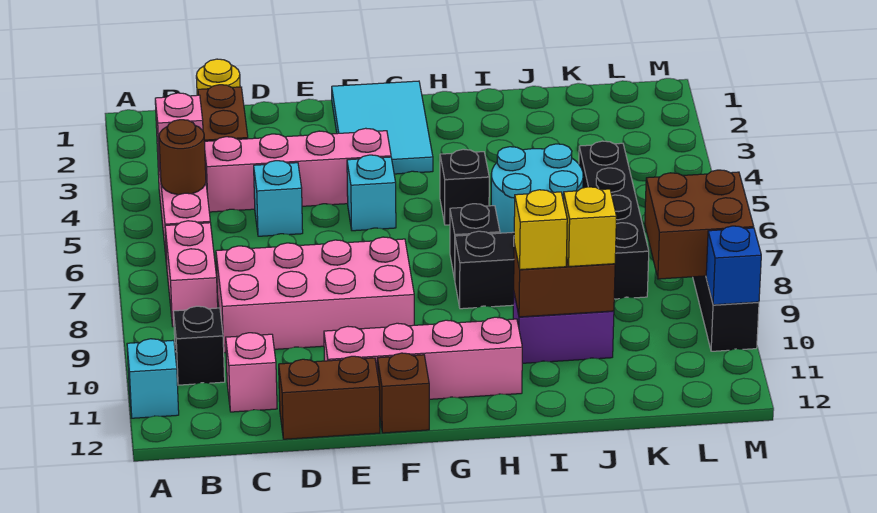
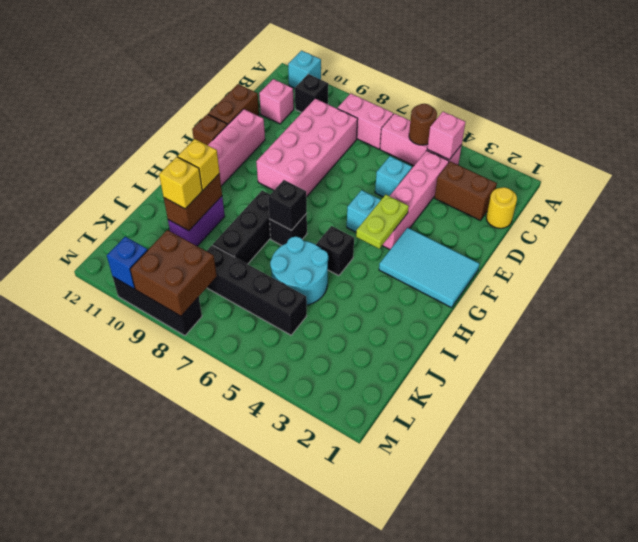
none -> lime 1x2 plate [356,195,409,248]
none -> black 1x1 brick [268,180,307,230]

